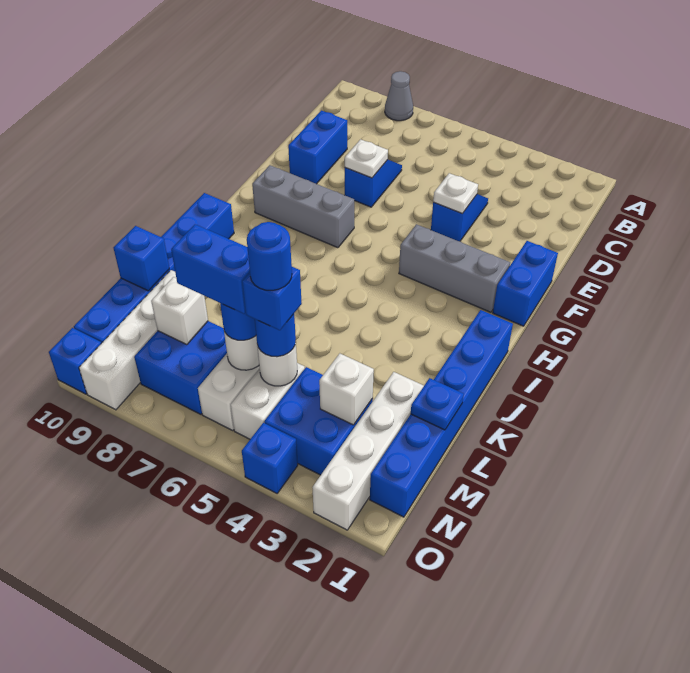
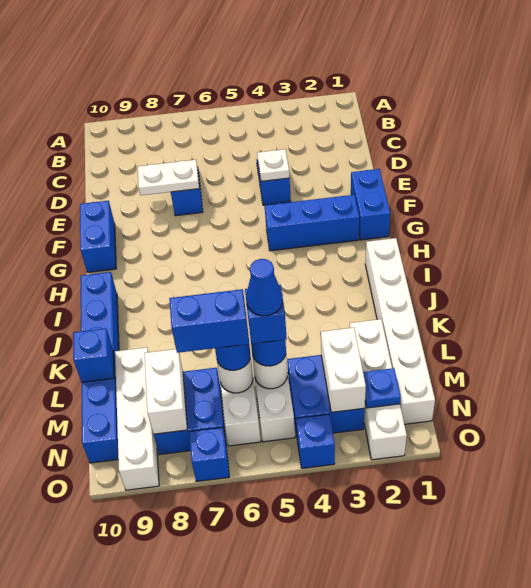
grey 1x1 cone [385,71,413,121] -> none
blue 1x2 brick [288,111,347,184] -> blue 1x2 brick moved to [80,201,116,272]
white 1x1 plate [345,139,388,178] -> white 1x2 plate [138,160,199,195]
grey 1x3 brick [399,224,510,312] -> blue 1x3 brick [265,195,359,251]
grey 1x3 brick [252,165,354,248] -> none
blue 1x6 brick [370,310,513,517] -> white 1x6 brick [365,238,435,424]
blue 1x1 plate [411,378,464,430] -> blue 1x1 plate moved to [363,368,401,408]
white 1x1 brick [319,354,374,425] -> white 1x2 brick [321,328,366,412]
blue 1x1 round brick [247,222,292,290] -> blue 1x1 cone [246,259,283,316]
white 1x1 brick [151,277,208,345] -> white 1x2 brick [144,349,187,434]
blue 1x1 brick [49,328,101,394] -> blue 1x1 brick moved to [189,427,229,482]

